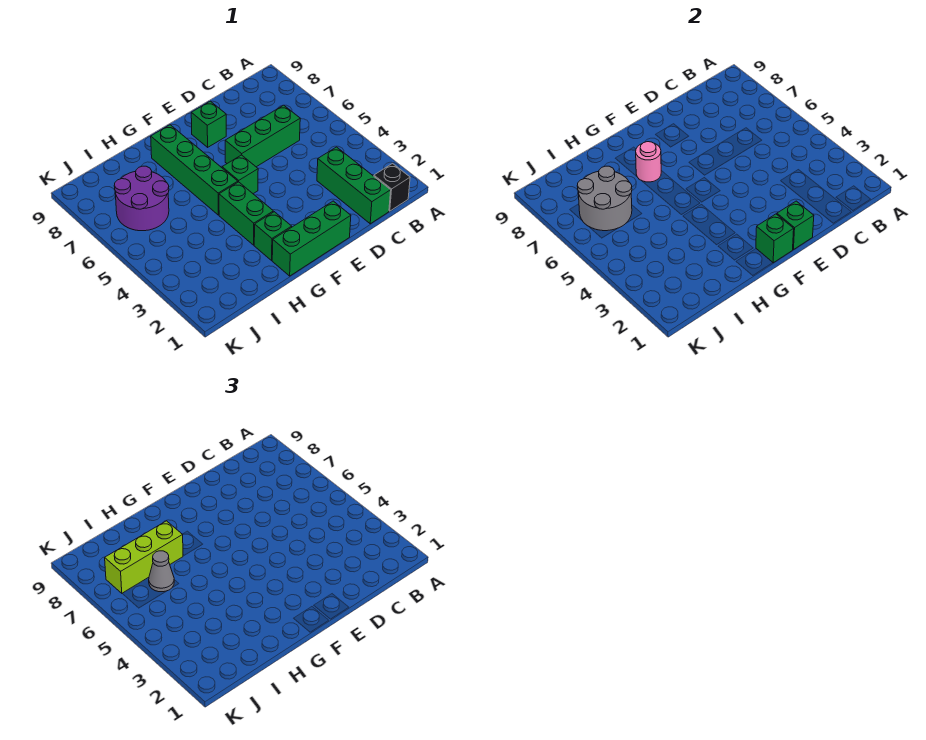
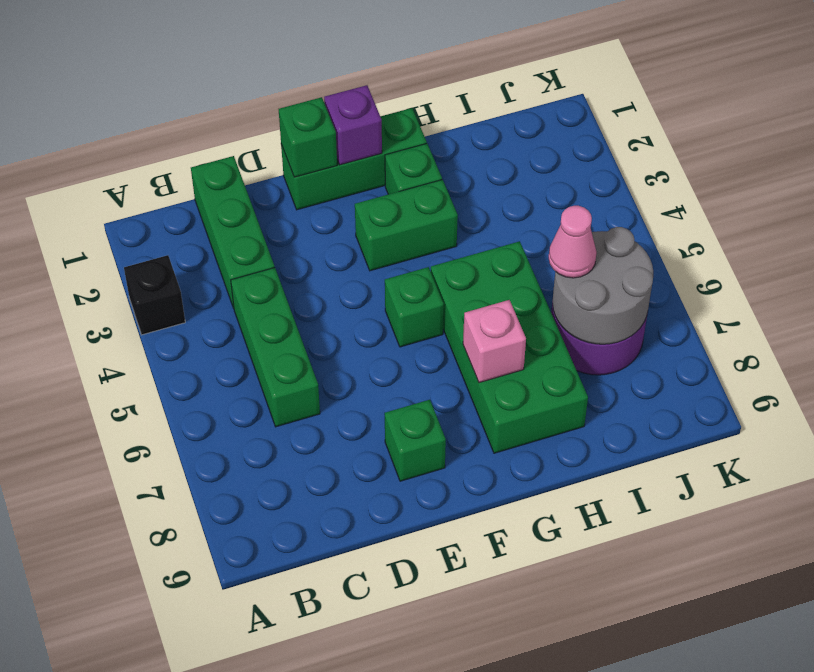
black 1x1 brick [374,164,410,211] -> black 1x1 brick moved to [124,255,185,335]
green 1x3 brick [225,105,300,167] -> green 1x3 brick turned to [231,268,320,427]
green 1x1 brick [756,214,794,263] -> purple 1x1 brick [324,85,382,165]
green 1x2 brick [219,182,273,245] -> green 1x2 brick turned to [355,180,458,271]
green 1x4 brick [151,125,238,215] -> green 2x4 brick [431,241,588,453]
pink 1x1 round brick [636,142,661,182] -> pink 1x1 brick [463,300,526,383]
lime 1x3 brick [105,521,183,593] -> none
grey 1x1 cone [149,551,174,592] -> pink 1x1 cone [549,206,597,278]

